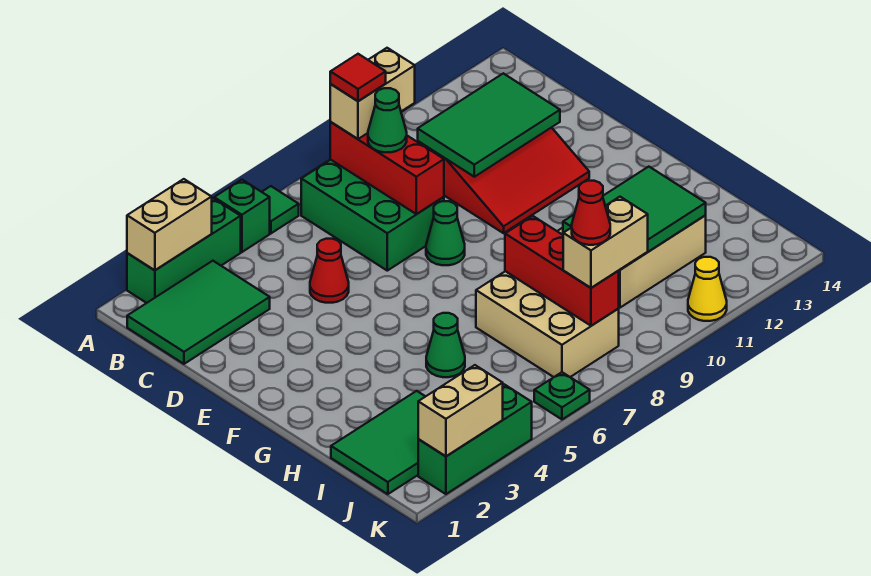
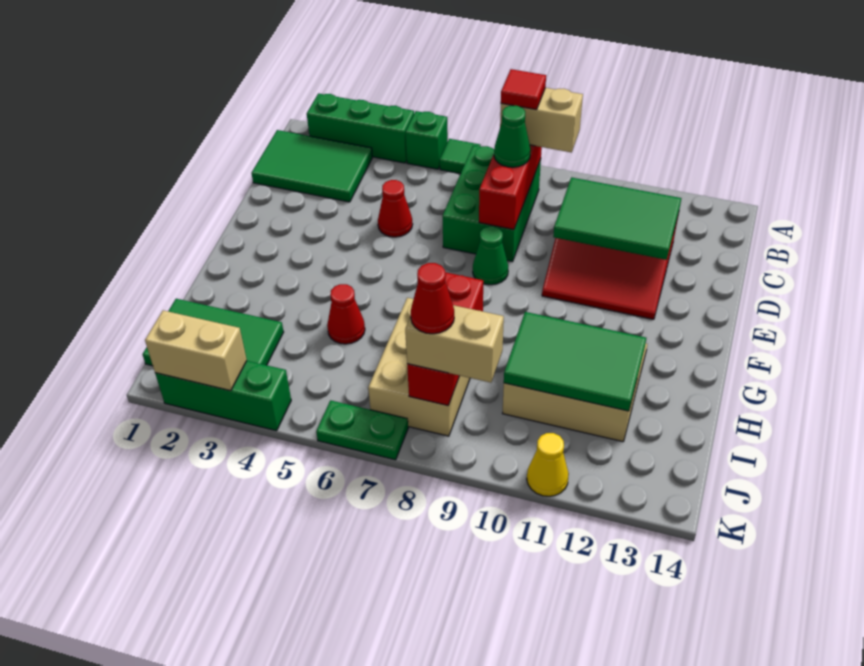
tan 1x2 brick [127,179,212,270] -> none
green 1x1 cone [426,313,465,377] -> red 1x1 cone [327,284,365,344]
green 1x1 plate [534,372,590,419] -> green 1x2 plate [316,400,408,460]

